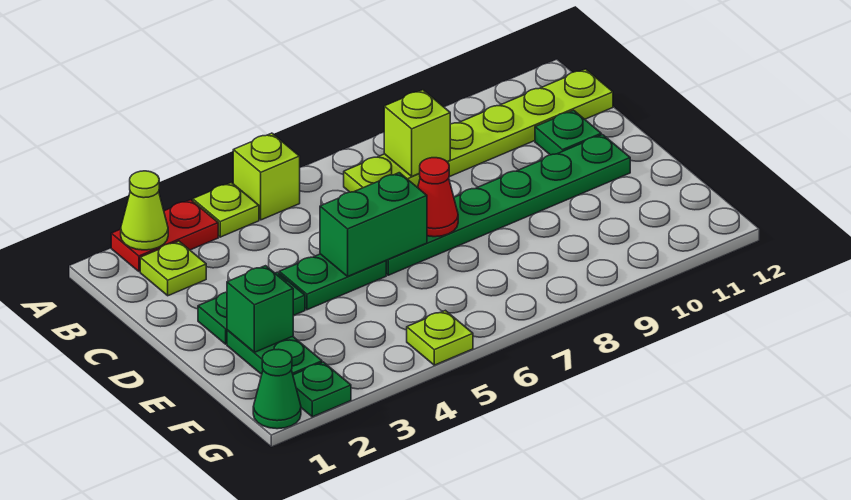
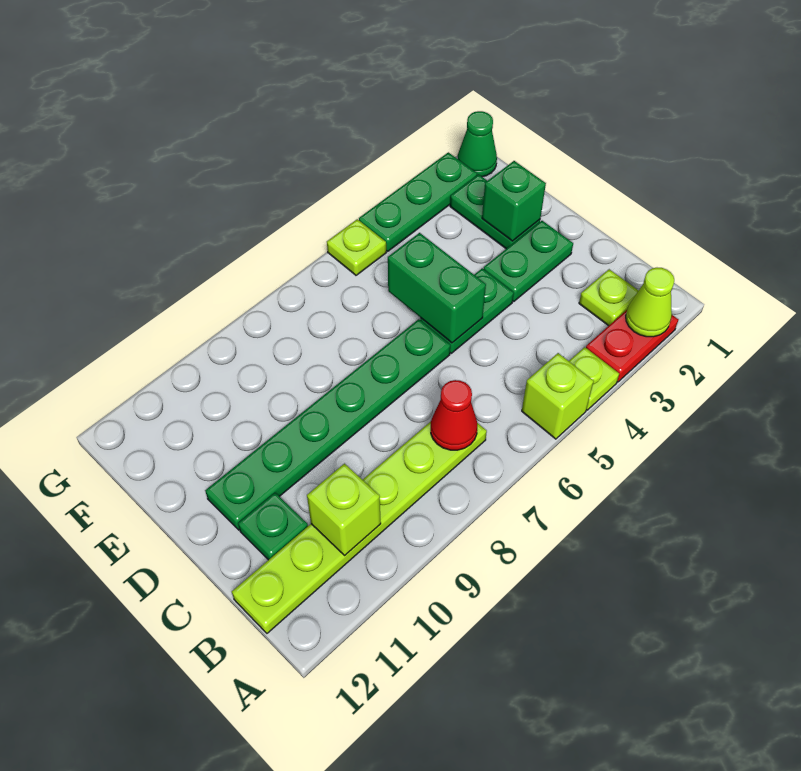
lime 1x1 brick [384,90,450,176] -> lime 1x1 brick moved to [307,464,381,556]
green 1x2 brick [320,173,427,276] -> green 1x2 brick turned to [388,233,486,343]
red 1x1 cone [418,158,458,237] -> red 1x1 cone moved to [431,380,477,450]
green 1x1 plate [293,362,351,417] -> green 1x3 plate [359,152,477,251]

